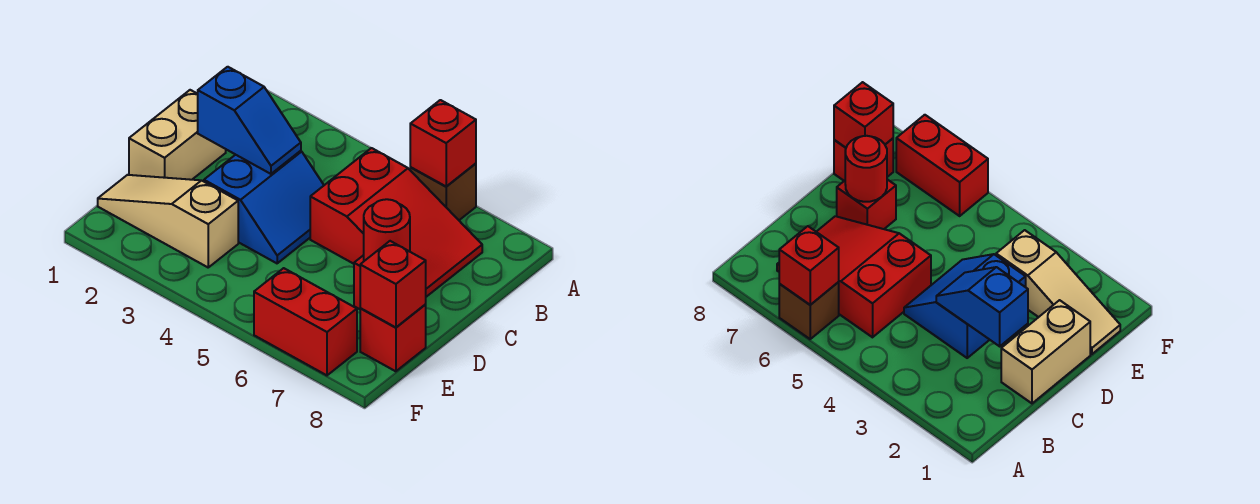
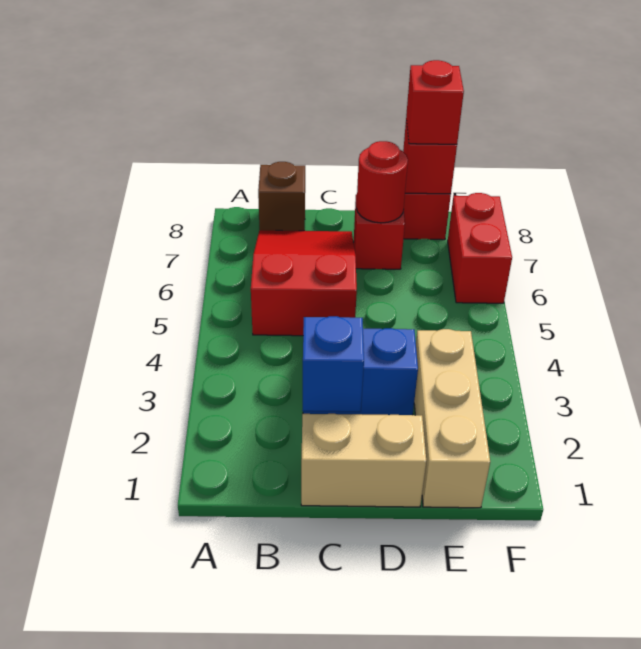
brown 1x1 brick [410,163,476,220] -> brown 1x1 brick moved to [258,162,305,231]
red 1x1 brick [410,100,476,186] -> red 1x1 brick moved to [406,60,464,144]
tan 1x3 slope [98,175,238,267] -> tan 1x3 brick [414,329,490,508]

